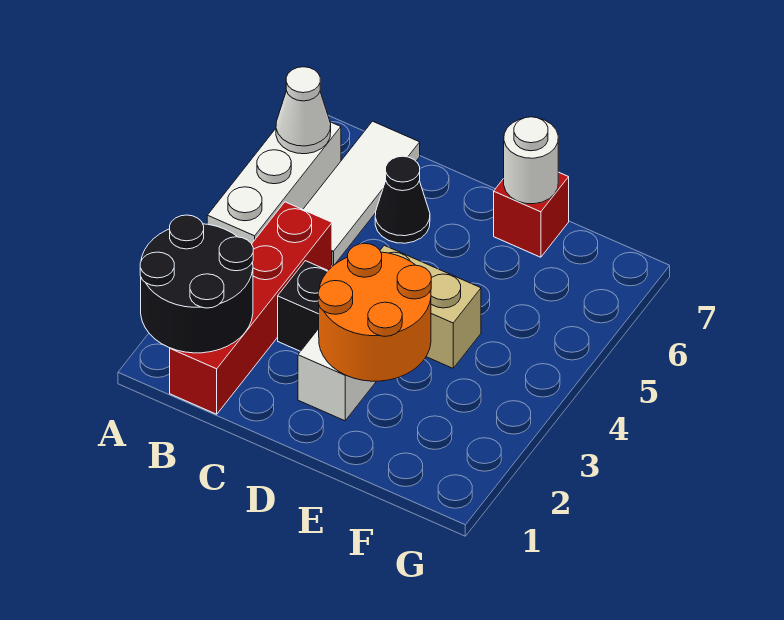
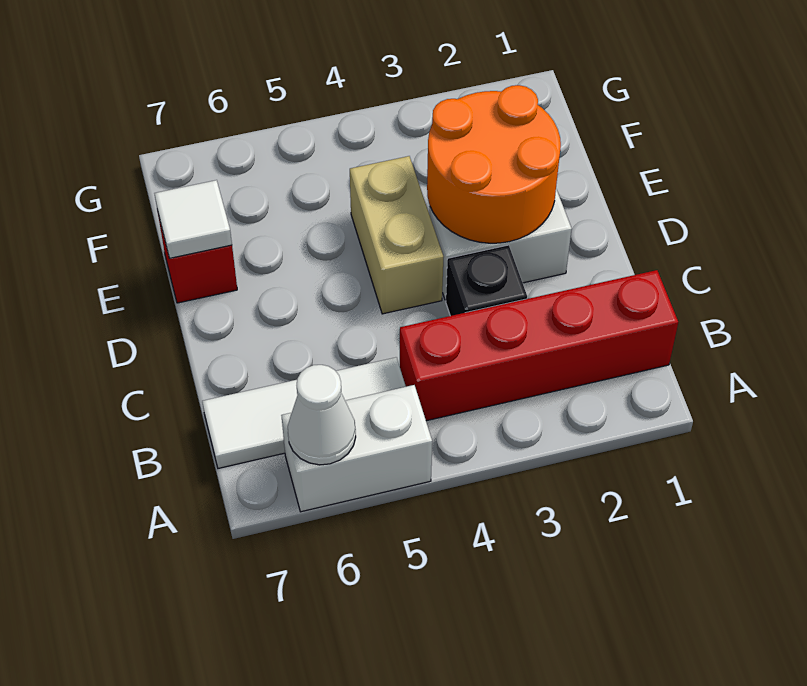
black 2x2 round brick [140,215,253,353] -> none
white 1x3 brick [207,122,341,244] -> white 1x2 brick [281,385,432,512]
black 1x1 cone [375,156,430,243] -> none
white 1x1 round brick [504,117,558,204] -> white 1x1 tile [154,180,232,258]

